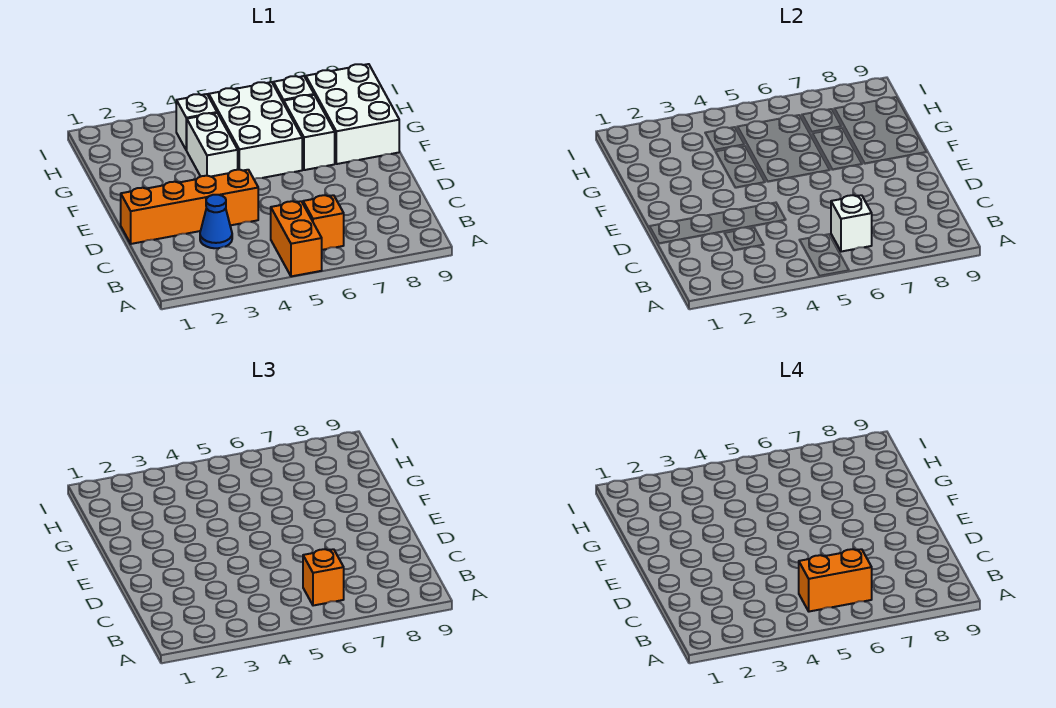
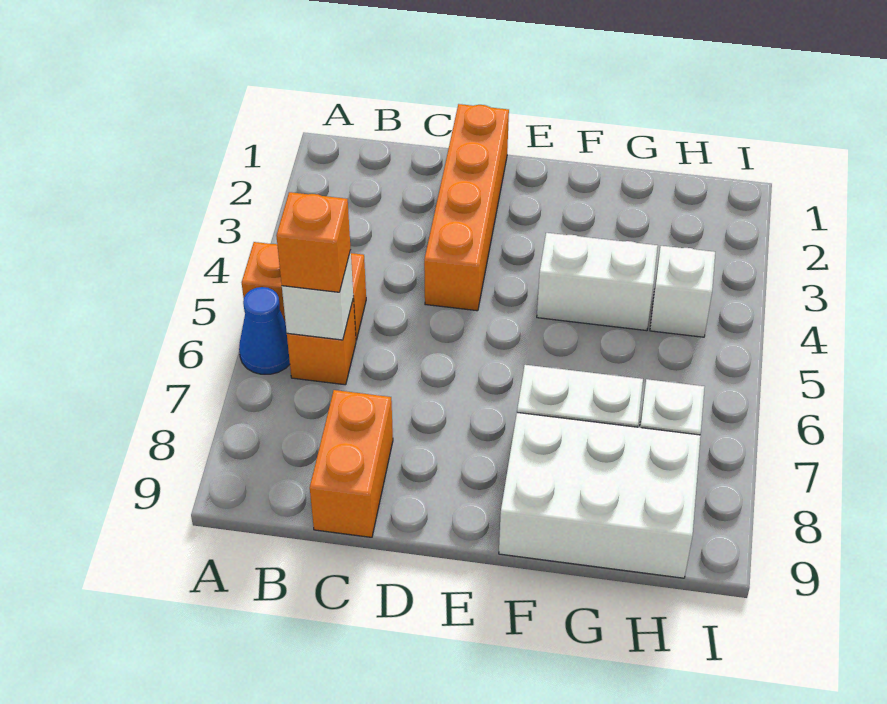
orange 1x2 brick [799,549,872,612] -> orange 1x2 brick moved to [310,390,393,537]
blue 1x1 cone [200,195,232,248] -> blue 1x1 cone moved to [239,287,290,374]
white 2x3 brick [209,82,302,179] -> none

